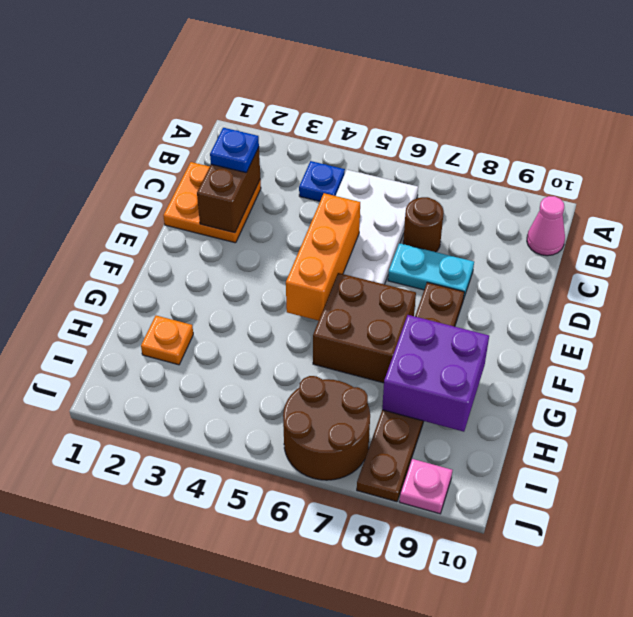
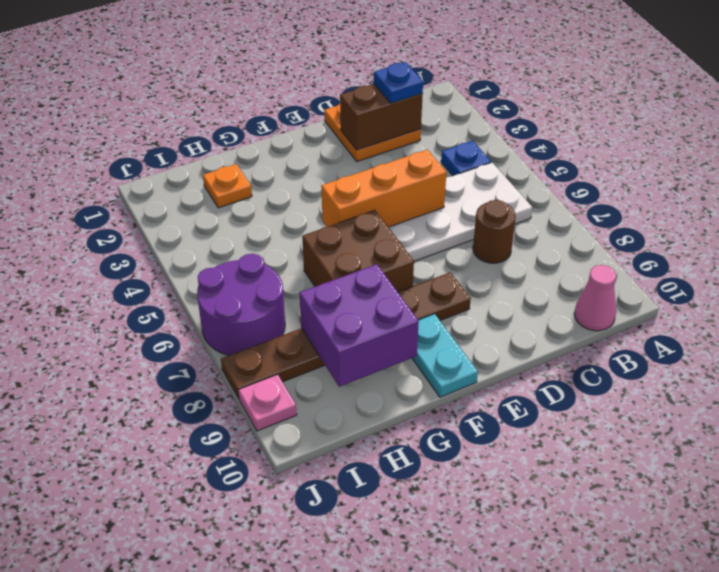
cyan 1x2 plate [388,243,474,297] -> cyan 1x2 plate moved to [412,314,478,397]
brown 2x2 round brick [283,376,370,480] -> purple 2x2 round brick [197,254,285,355]

